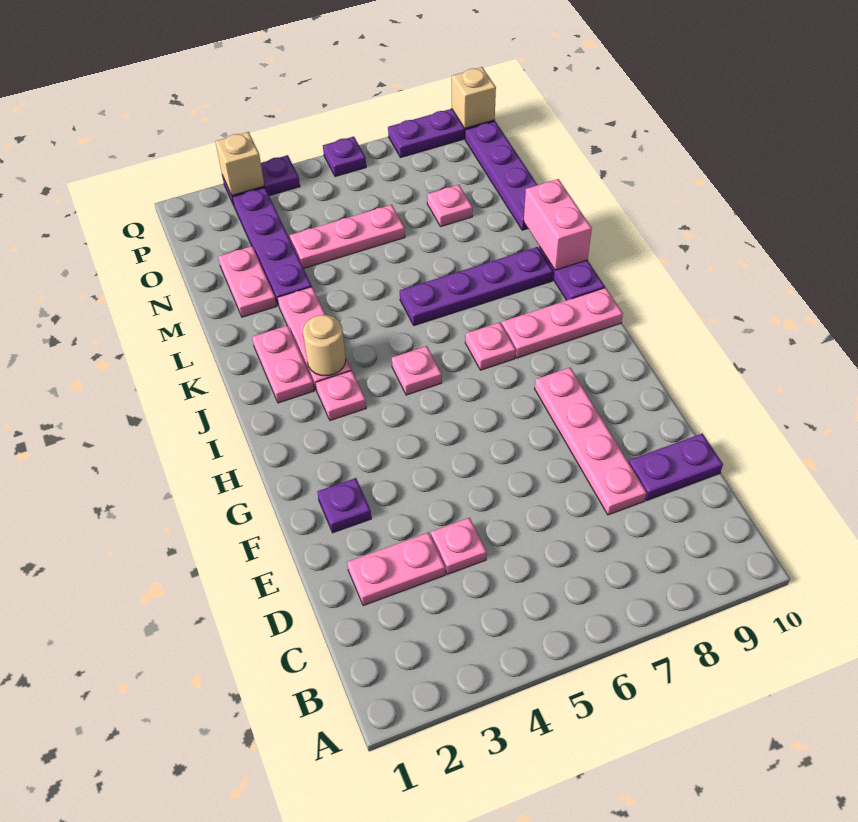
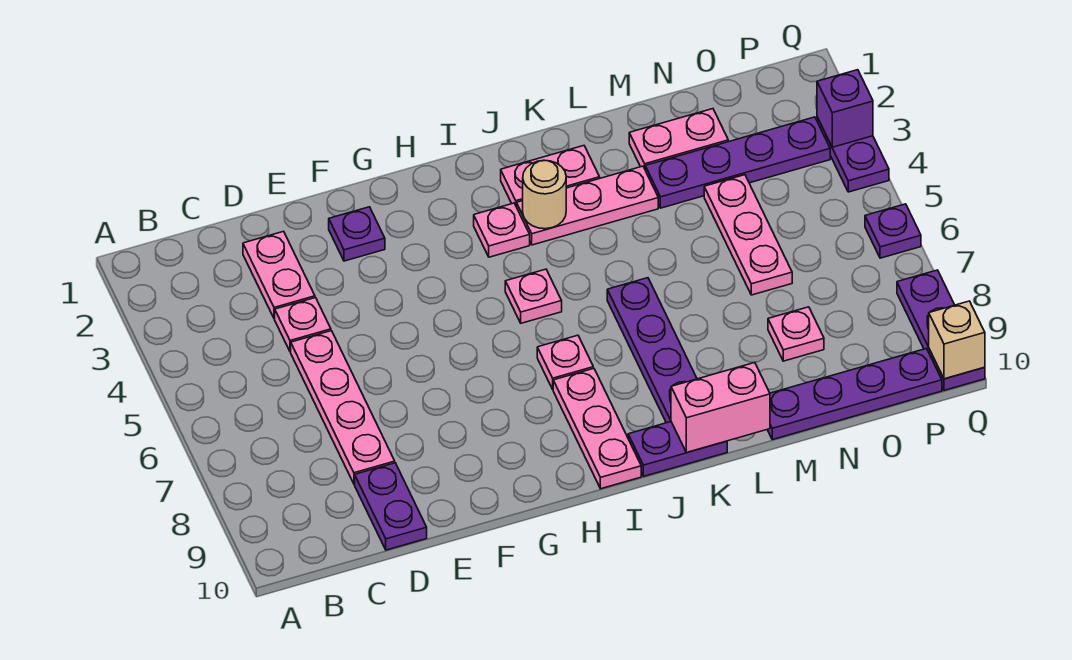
pink 1x4 plate [535,368,647,515] -> pink 1x4 plate turned to [291,331,395,484]
tan 1x1 brick [215,132,264,195] -> purple 1x1 brick [817,70,873,147]

